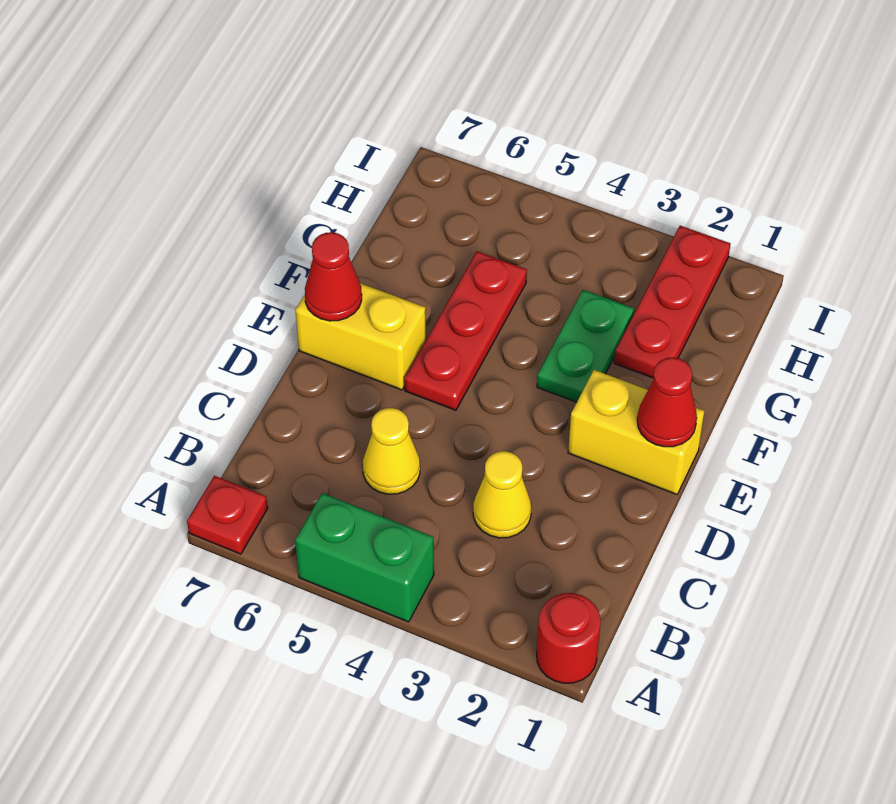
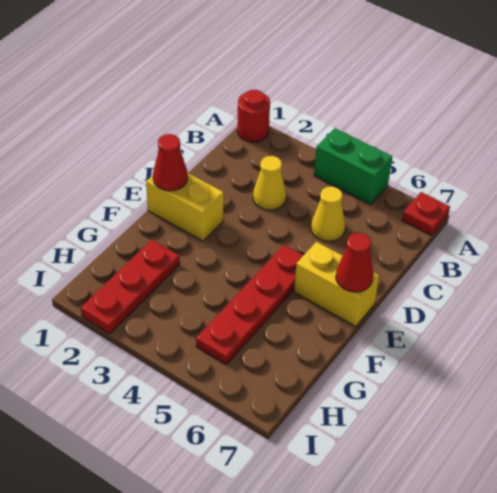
red 1x3 plate [404,251,527,410] -> red 1x4 plate [196,245,304,365]
green 1x2 plate [537,290,634,402] -> none

